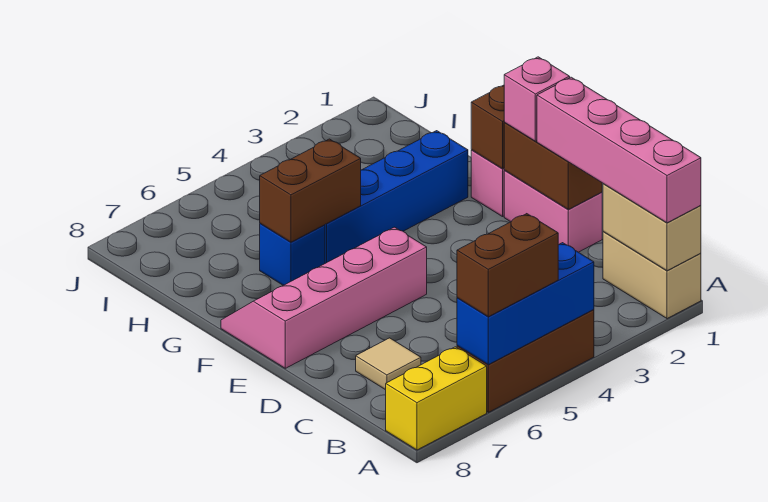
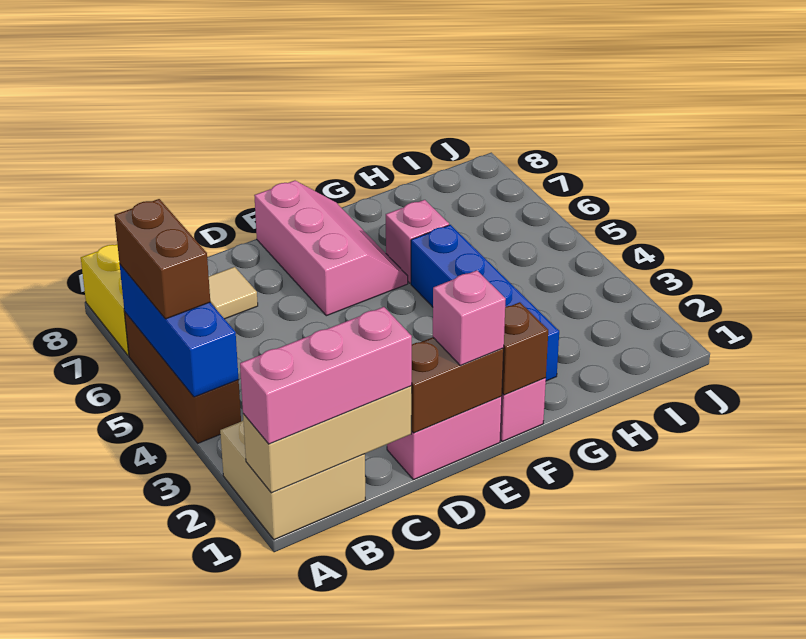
tan 1x2 brick [603,231,701,319] -> tan 2x2 brick [220,421,366,540]
tan 1x2 brick [603,184,701,271] -> tan 1x3 brick [243,386,412,493]
pink 1x4 brick [537,77,701,223] -> pink 1x3 brick [240,307,412,444]
pink 2x4 slope [221,227,427,368] -> pink 2x3 slope [254,181,408,316]
brown 1x2 brick [260,139,361,242] -> none
blue 1x1 brick [260,223,325,285] -> pink 1x1 brick [386,200,449,283]

